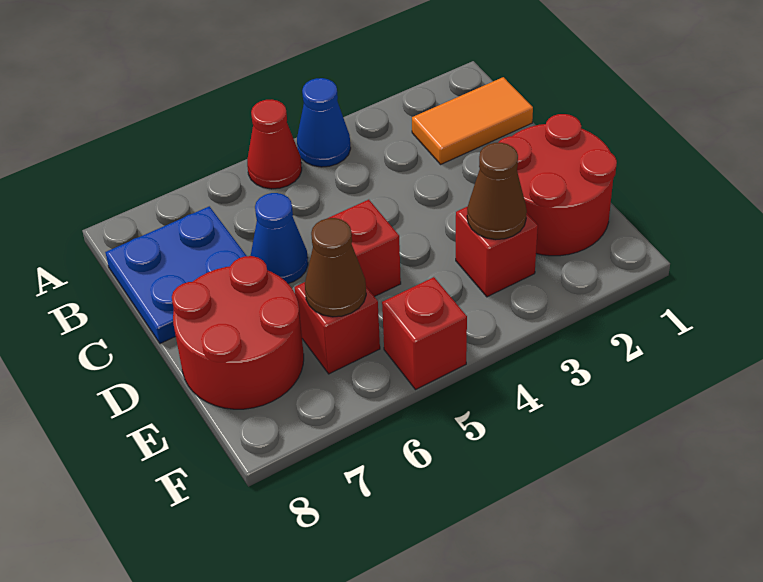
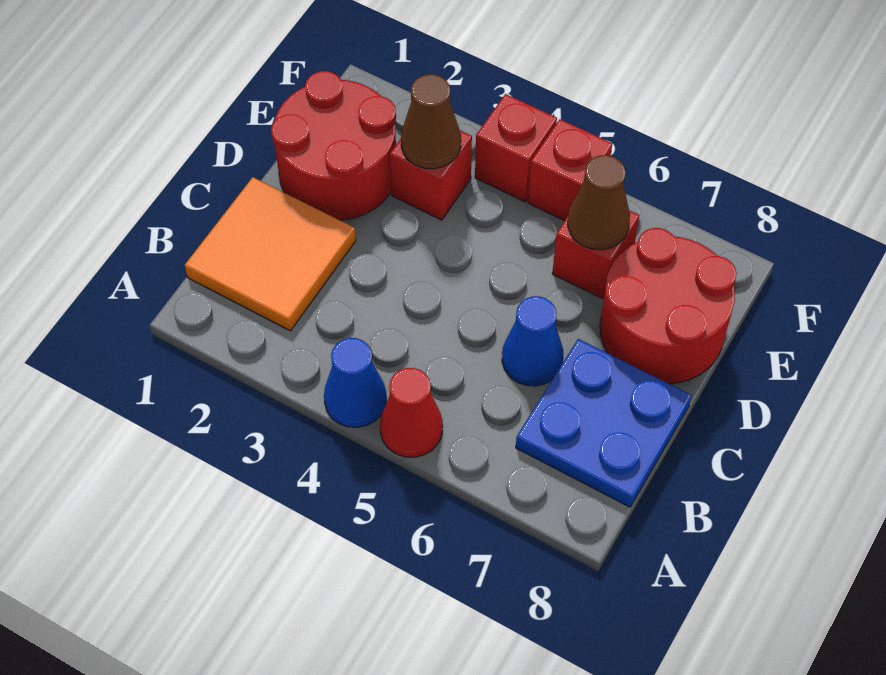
orange 1x2 tile [412,77,533,164] -> orange 2x2 tile [185,177,356,331]
red 1x1 brick [329,200,401,297] -> red 1x1 brick moved to [475,94,557,202]

